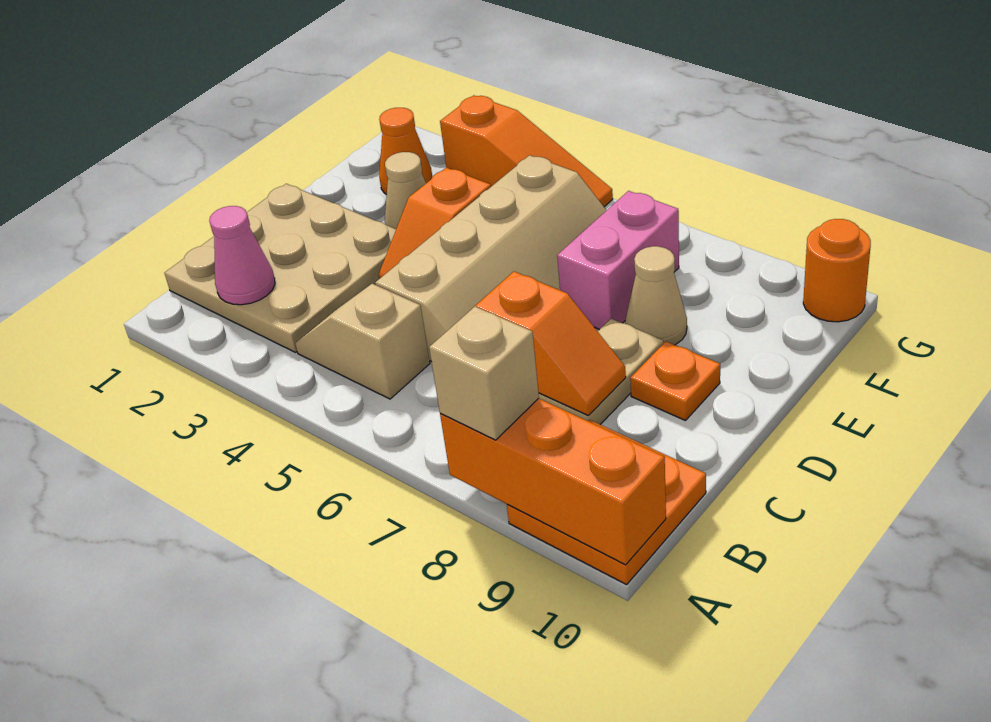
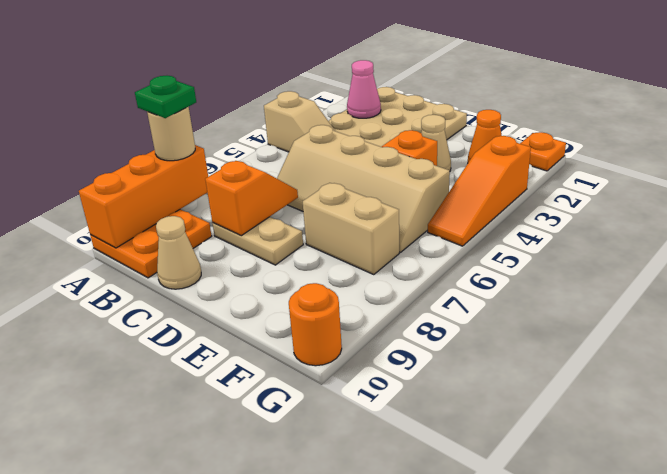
tan 1x1 brick [429,307,539,440] -> tan 1x1 round brick [147,107,195,161]
none -> green 1x1 plate [135,76,196,118]
tan 1x2 slope [295,284,430,399] -> tan 1x2 slope turned to [264,91,335,152]
orange 1x2 slope [475,271,626,415] -> orange 1x2 slope turned to [205,161,298,236]
orange 1x1 plate [630,341,720,421] -> orange 1x1 plate moved to [520,132,566,171]
pink 1x2 brick [557,191,679,330] -> tan 1x2 brick [303,183,399,275]
tan 1x1 cone [625,246,687,345] -> tan 1x1 cone moved to [156,216,201,289]

